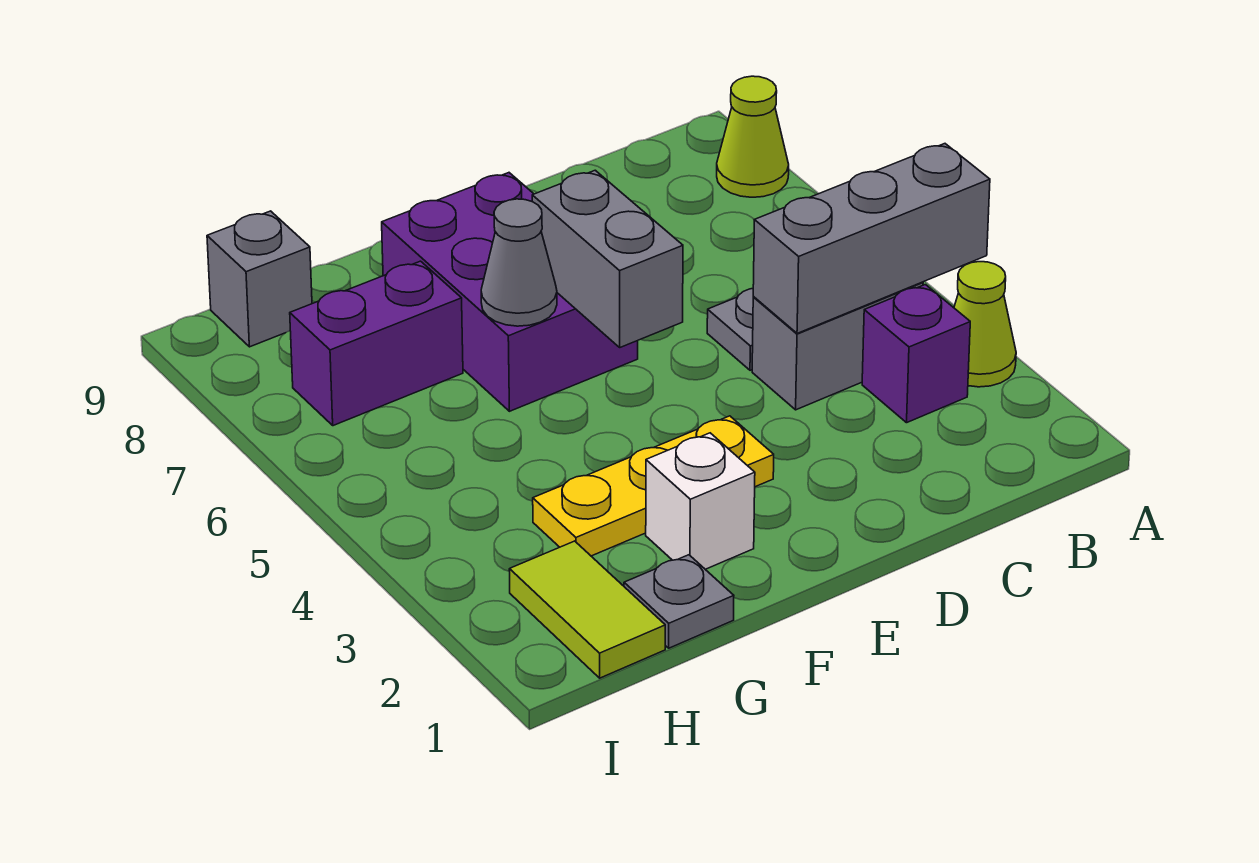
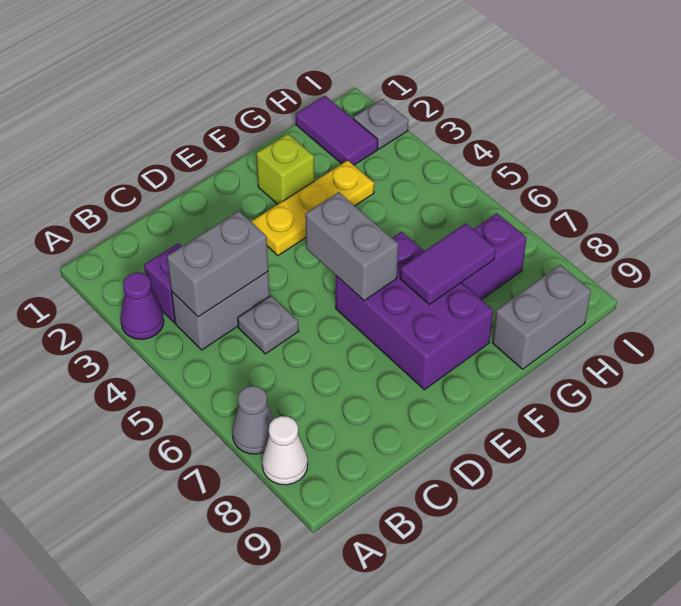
lime 1x1 cone [954,262,1016,387] -> purple 1x1 cone [120,273,164,339]
grey 1x3 brick [753,144,990,333] -> grey 1x2 brick [167,211,268,317]
lime 1x1 cone [717,76,789,197] -> white 1x1 cone [262,416,308,485]
white 1x1 brick [646,433,755,569] -> lime 1x1 brick [256,134,314,204]
grey 1x1 cone [481,199,557,326] -> grey 1x1 cone moved to [232,386,274,454]
none -> purple 1x2 tile [400,223,496,304]
grey 1x1 plate [624,555,734,648] -> grey 1x1 plate moved to [353,99,408,149]
lime 1x2 tile [509,541,665,678] -> purple 1x2 tile [296,96,378,165]
grey 1x1 brick [207,211,312,347] -> grey 1x2 brick [492,265,591,369]

